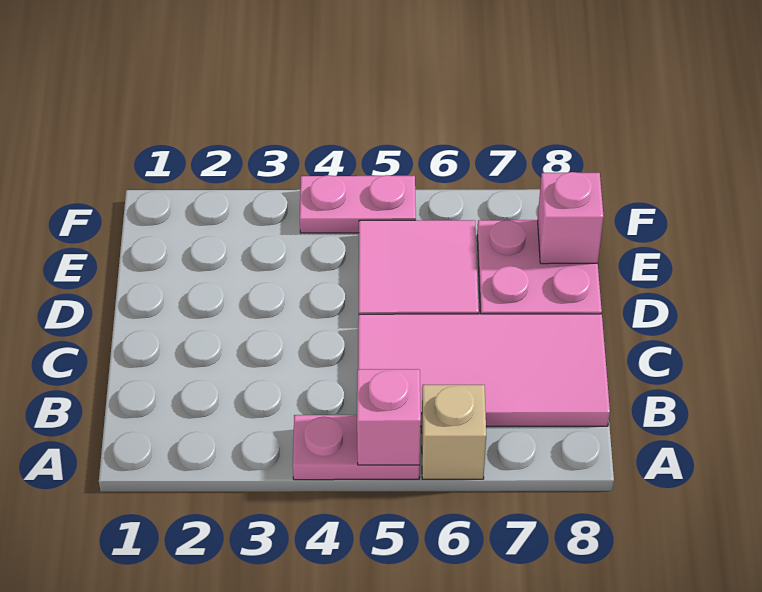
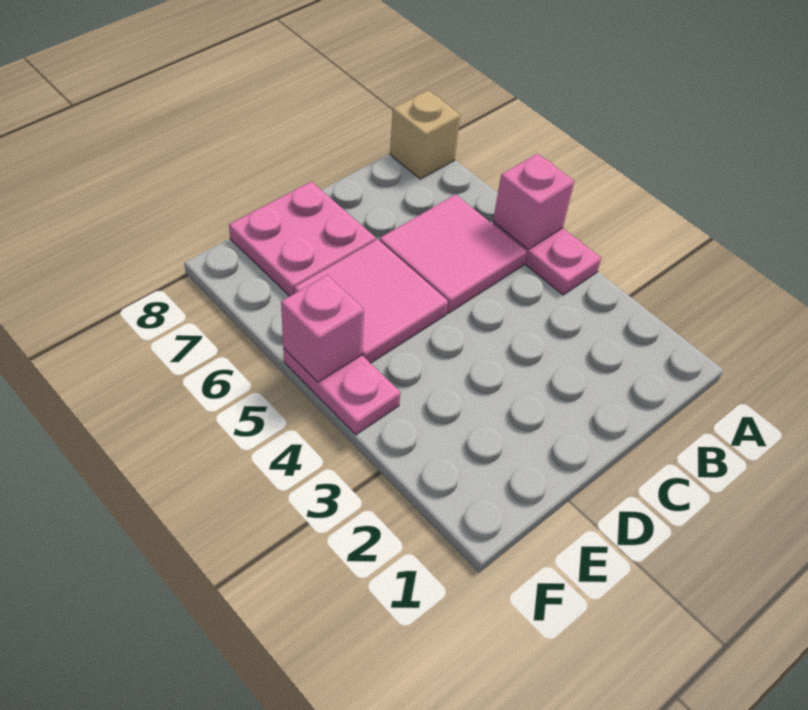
tan 1x1 brick [421,385,486,479] -> tan 1x1 brick moved to [390,90,460,179]
pink 2x4 tile [358,314,610,427] -> pink 2x2 tile [379,194,526,313]
pink 1x1 brick [538,172,604,264] -> pink 1x1 brick moved to [281,275,364,382]

